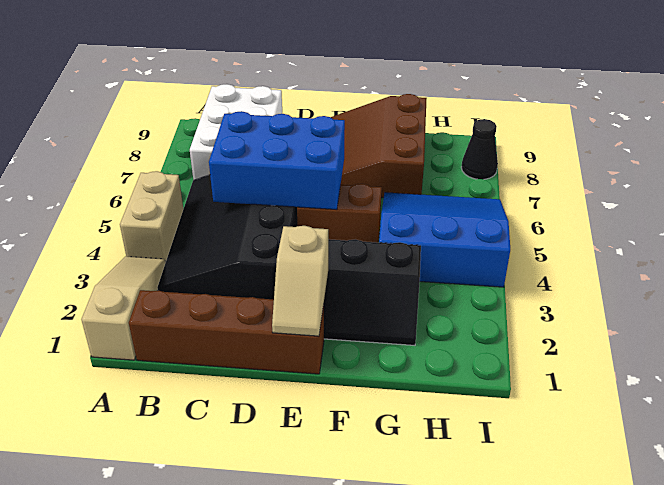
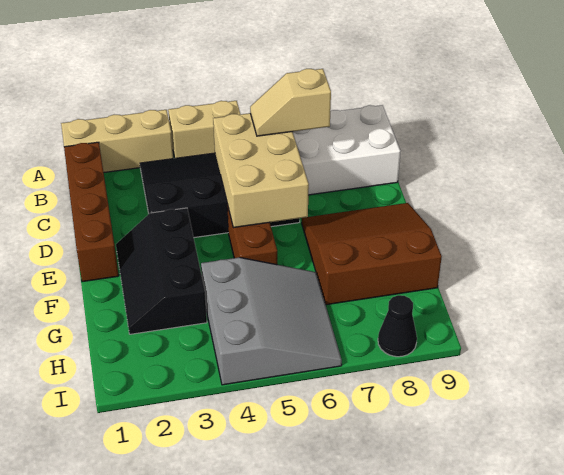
tan 1x3 slope [81,256,165,360] -> tan 1x3 brick [61,110,173,172]
blue 2x3 brick [209,111,345,210] -> tan 2x3 brick [213,113,309,228]
tan 1x2 slope [272,226,328,336] -> tan 1x2 slope moved to [250,69,331,136]
blue 3x3 slope [379,192,510,287] -> grey 3x3 slope [201,257,342,385]

